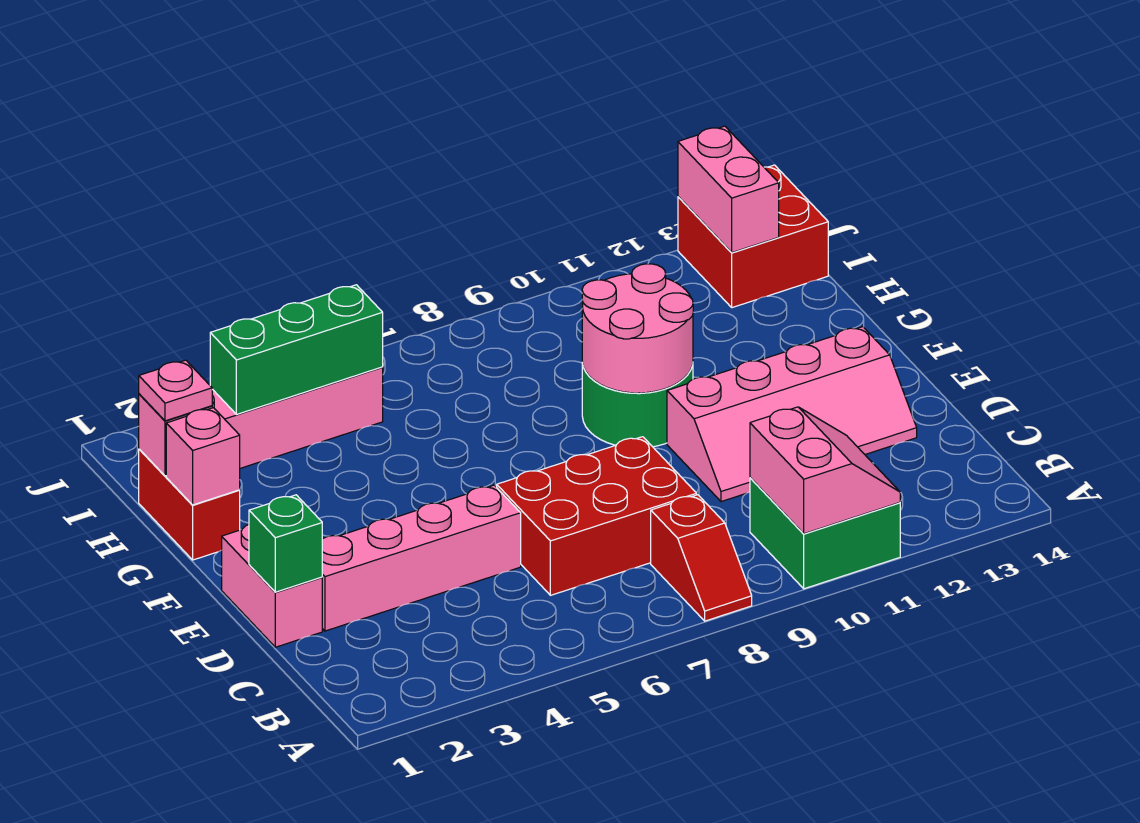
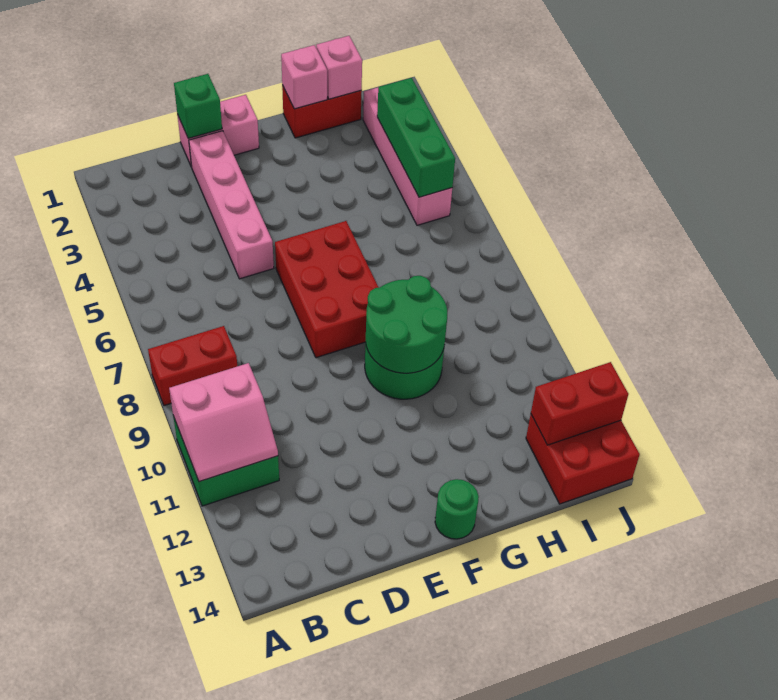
red 1x2 slope [651,495,752,621] -> red 1x2 brick [148,326,237,406]
red 2x3 brick [497,437,697,595] -> red 2x3 brick moved to [275,221,379,358]
pink 2x4 slope [667,327,917,502] -> none
pink 2x2 round brick [582,264,693,393] -> green 2x2 round brick [366,276,447,373]
none -> green 1x1 round brick [435,479,479,539]
pink 1x1 plate [139,360,212,421] -> none
pink 1x2 brick [678,126,779,253] -> red 1x2 brick [531,362,628,445]

